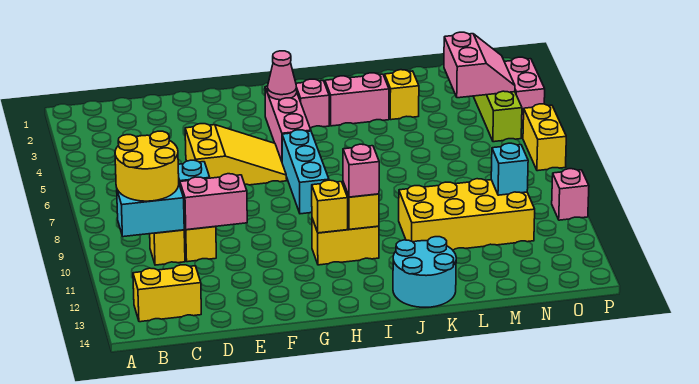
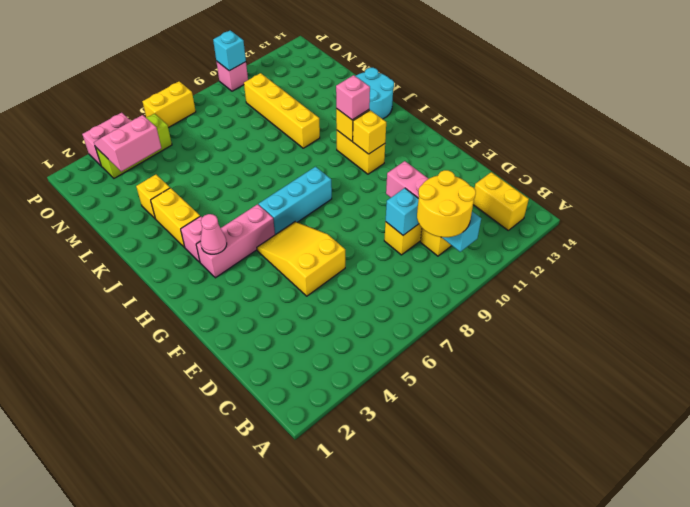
pink 1x2 brick [325,73,389,126] -> yellow 1x2 brick [151,188,200,247]
yellow 2x4 brick [399,179,535,250] -> yellow 1x4 brick [244,73,320,148]
cyan 1x1 brick [491,143,528,195] -> cyan 1x1 brick moved to [213,30,246,71]

